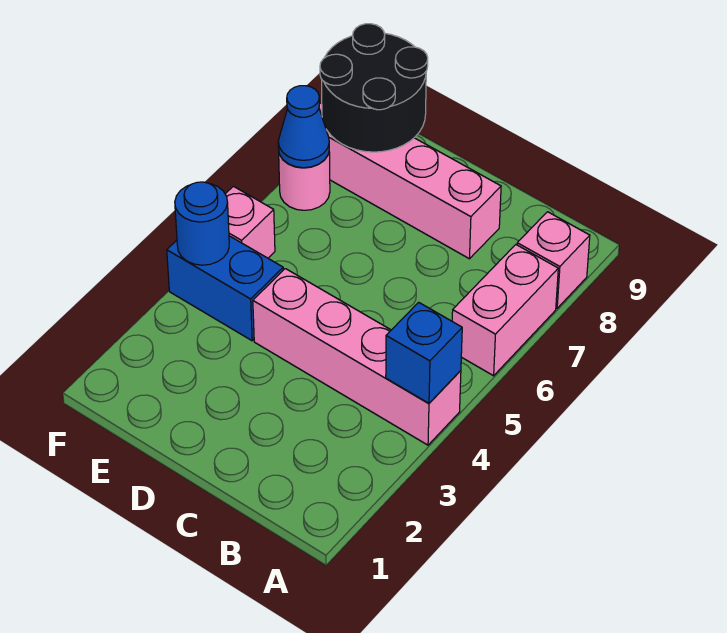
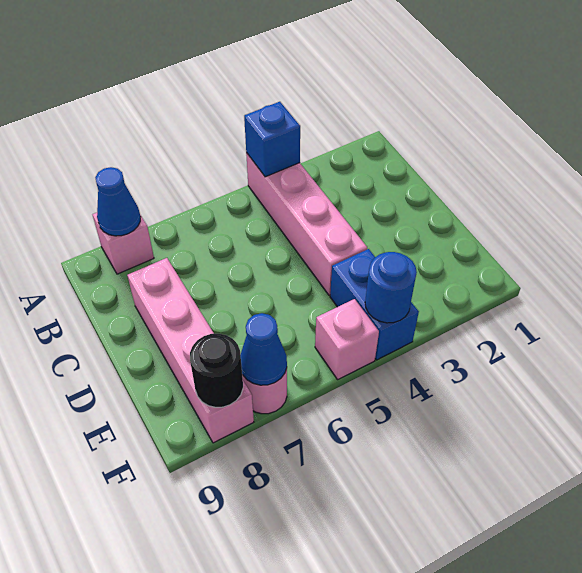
pink 1x2 brick [452,245,558,376] -> none
none -> blue 1x1 cone [95,167,140,236]
black 2x2 round brick [320,24,428,152] -> black 1x1 round brick [190,334,243,407]

